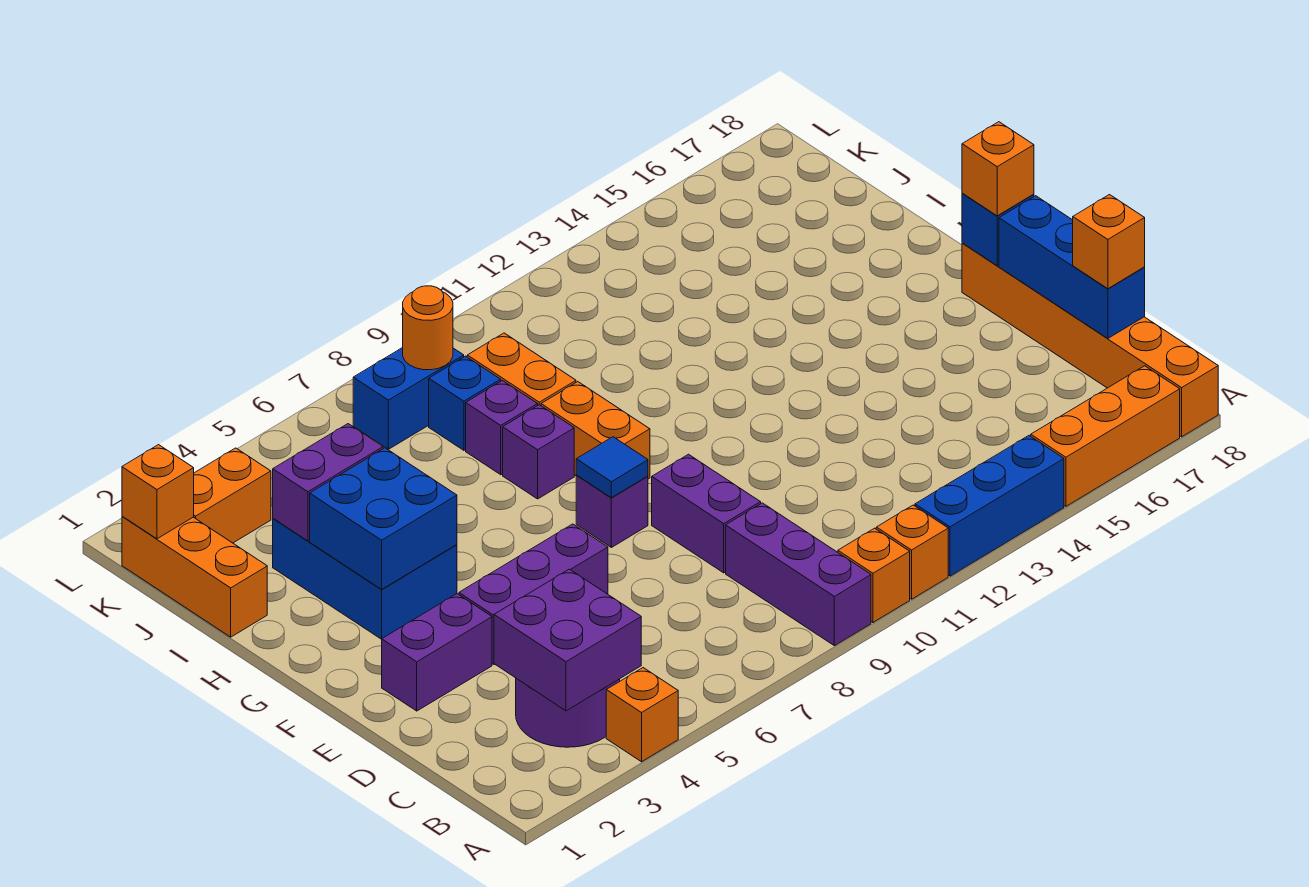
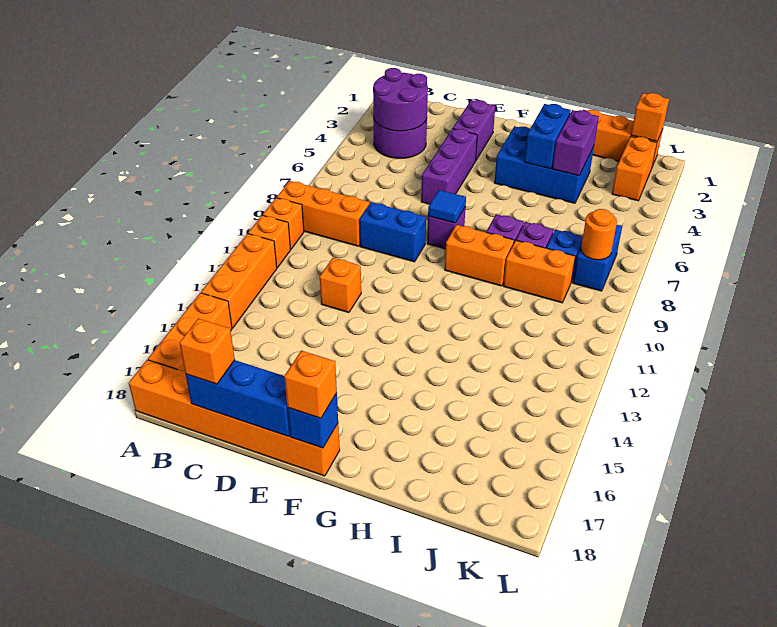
orange 1x1 brick [606,668,678,762] -> orange 1x1 brick moved to [320,258,361,313]
purple 1x3 brick [726,503,871,646] -> orange 1x3 brick [277,181,370,246]
blue 1x3 brick [915,436,1064,576] -> orange 1x3 brick [201,234,277,328]
purple 2x2 brick [494,569,641,711] -> purple 2x2 round brick [373,68,428,131]
purple 1x2 brick [652,454,761,573] -> blue 1x2 brick [359,202,426,262]
blue 2x2 brick [310,448,457,589] -> blue 1x2 brick [524,104,571,169]

